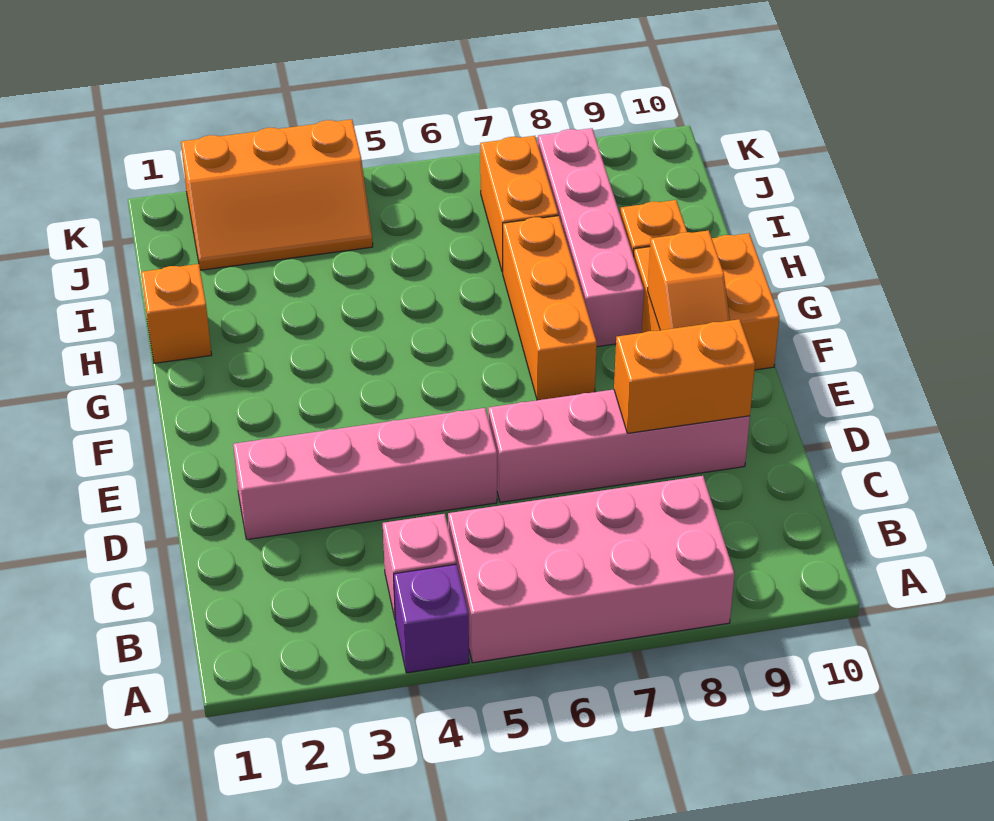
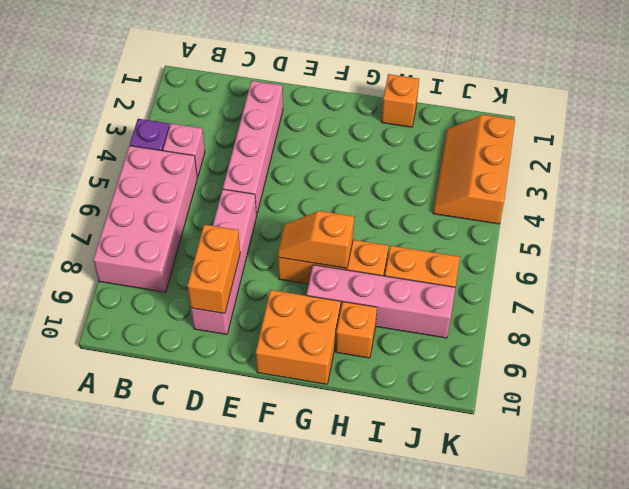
orange 1x2 slope [648,230,730,330] -> orange 1x2 slope moved to [278,211,354,268]

